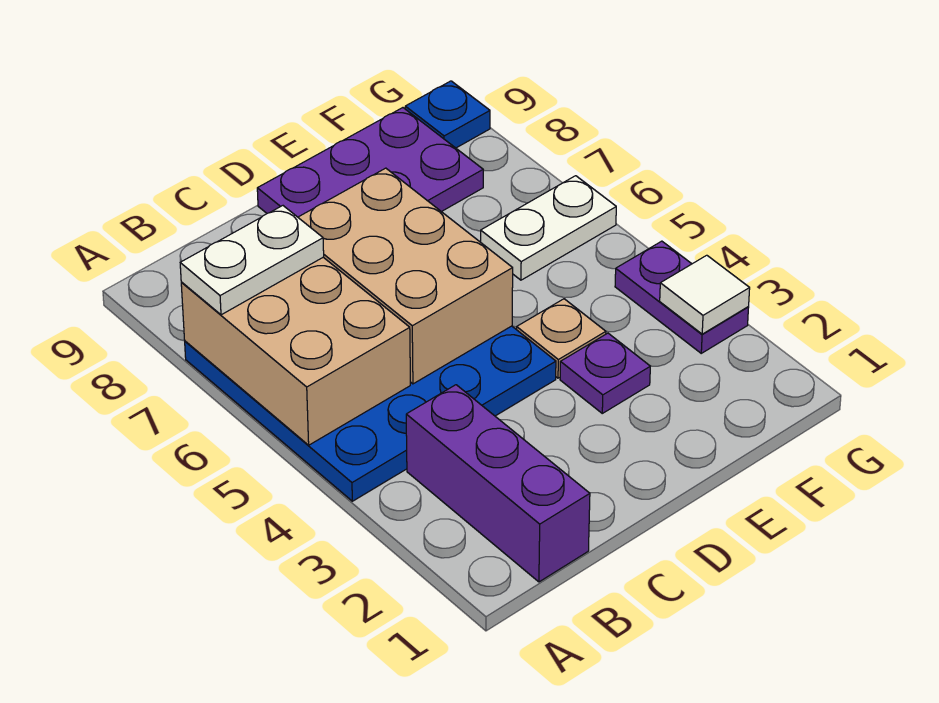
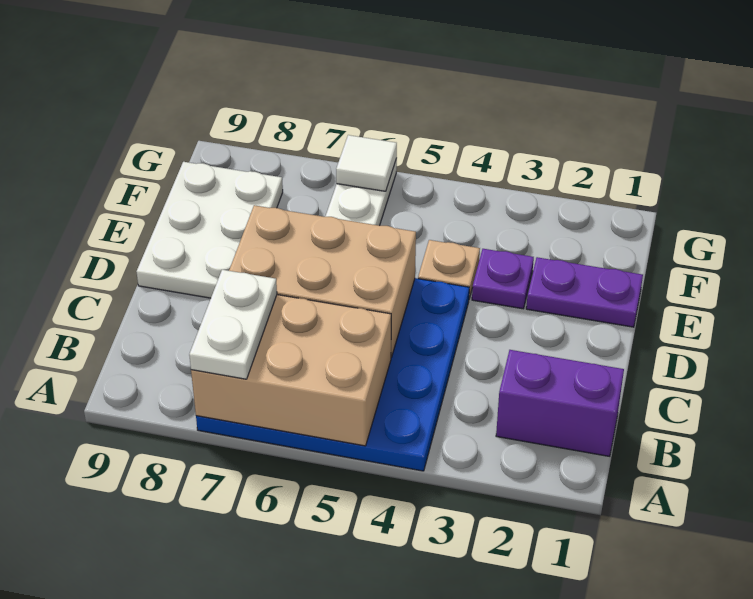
purple 1x3 brick [406,385,590,582] -> purple 1x2 brick [496,350,624,456]
purple 2x3 plate [257,108,483,217] -> white 2x3 plate [136,162,283,298]
purple 1x2 plate [615,241,749,353] -> purple 1x2 plate moved to [526,257,643,327]
white 1x1 tile [660,255,750,334] -> white 1x1 tile moved to [336,135,397,191]
blue 1x1 plate [405,81,490,148] -> none

